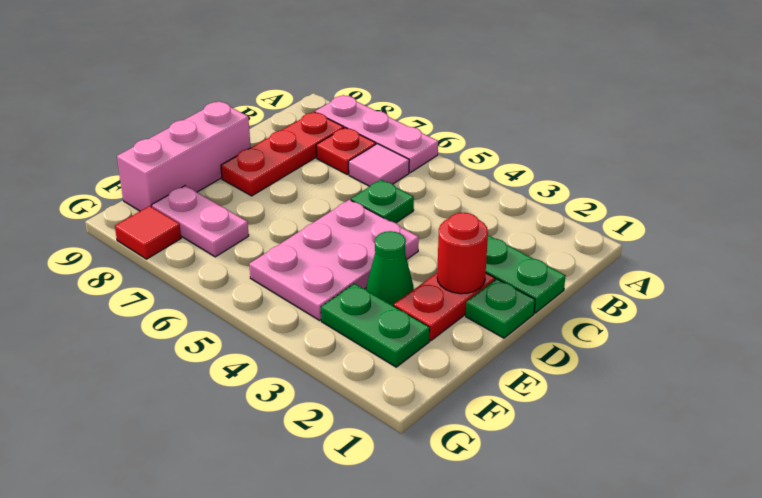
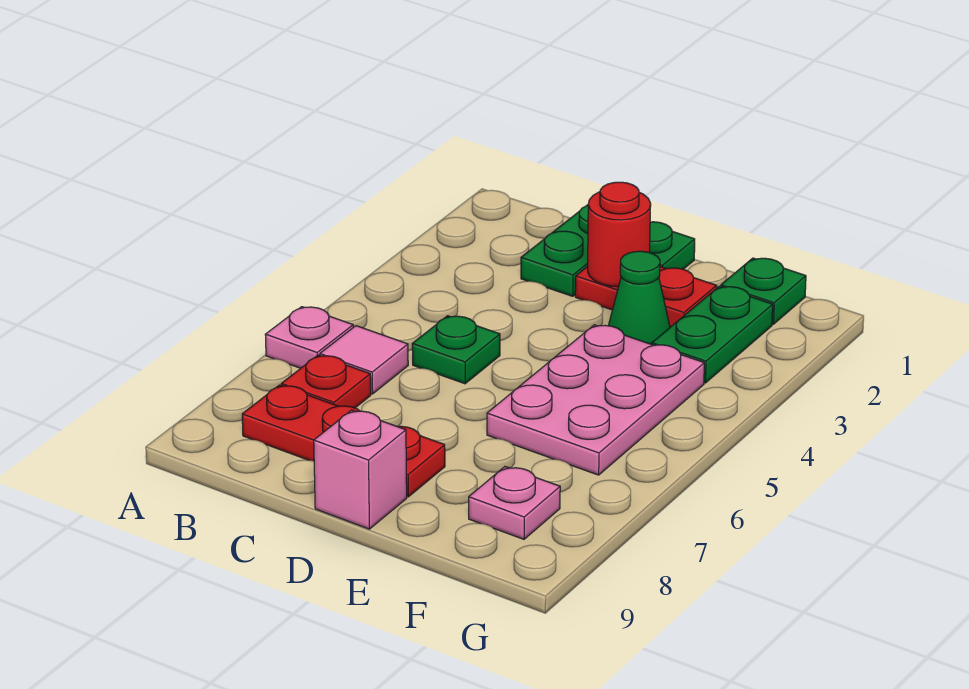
pink 1x3 plate [315,95,438,173] -> pink 1x1 plate [265,307,353,368]
pink 2x3 plate [249,200,419,320] -> pink 2x3 plate turned to [487,325,704,475]
pink 1x3 brick [117,101,251,211] -> pink 1x1 brick [314,410,407,529]
none -> green 1x1 plate [721,258,806,324]
pink 1x2 plate [152,186,249,257] -> pink 1x1 plate [469,467,560,539]
red 1x1 tile [115,206,181,259] -> none

